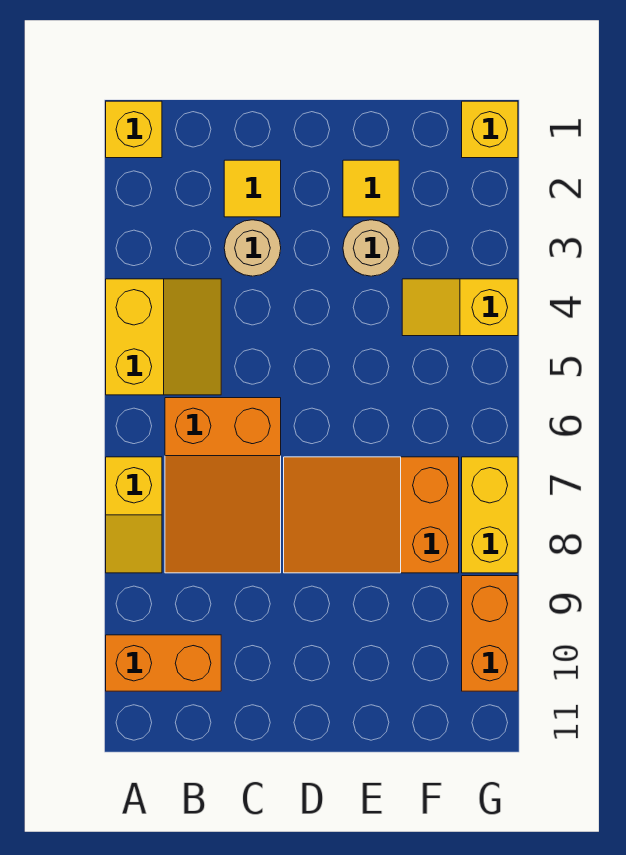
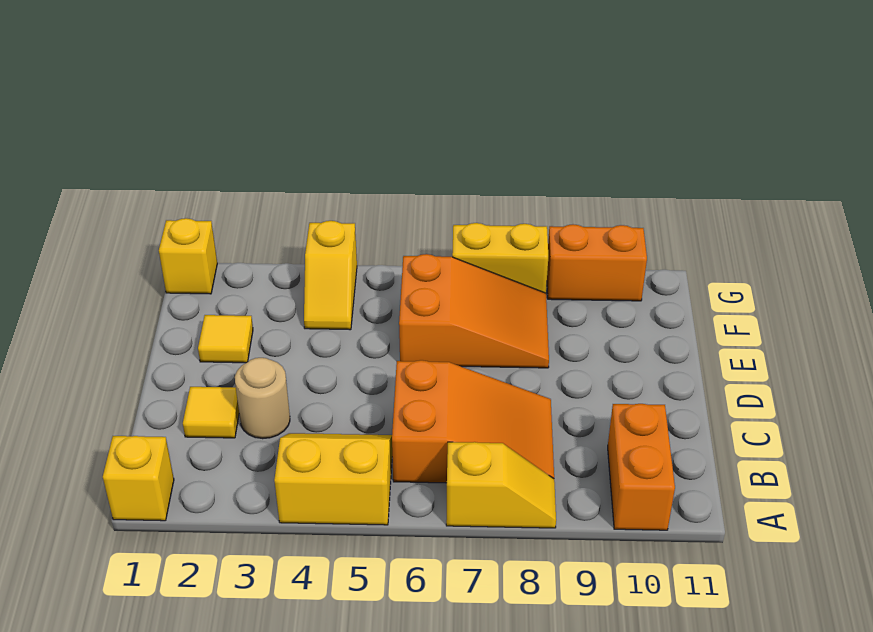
orange 2x3 slope [284,457,459,573] -> orange 2x3 slope turned to [399,254,549,368]
tan 1x1 round brick [343,220,399,276] -> none

